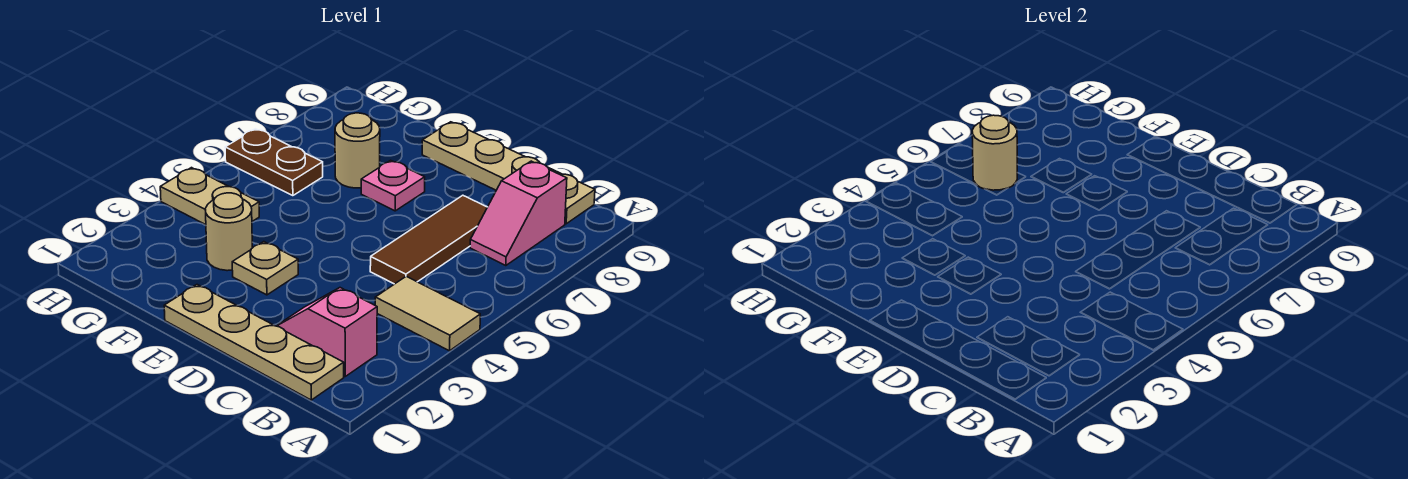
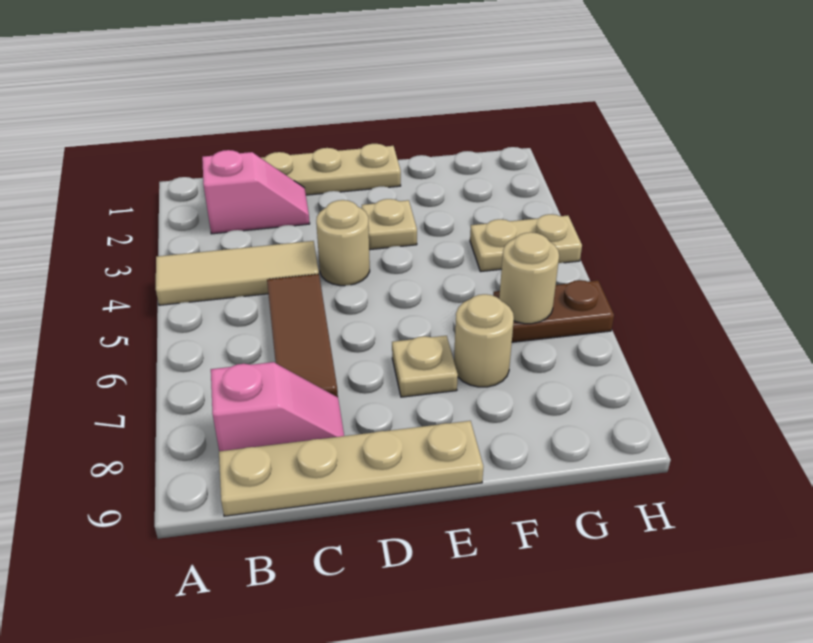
tan 1x2 tile [375,276,480,351] -> tan 1x3 tile [156,241,319,305]
pink 1x2 slope [470,161,567,266] -> pink 1x2 slope turned to [211,362,344,451]
pink 1x1 plate [361,160,425,211] -> tan 1x1 plate [392,336,458,397]
tan 1x1 round brick [205,193,252,271] -> tan 1x1 round brick moved to [316,200,370,286]

